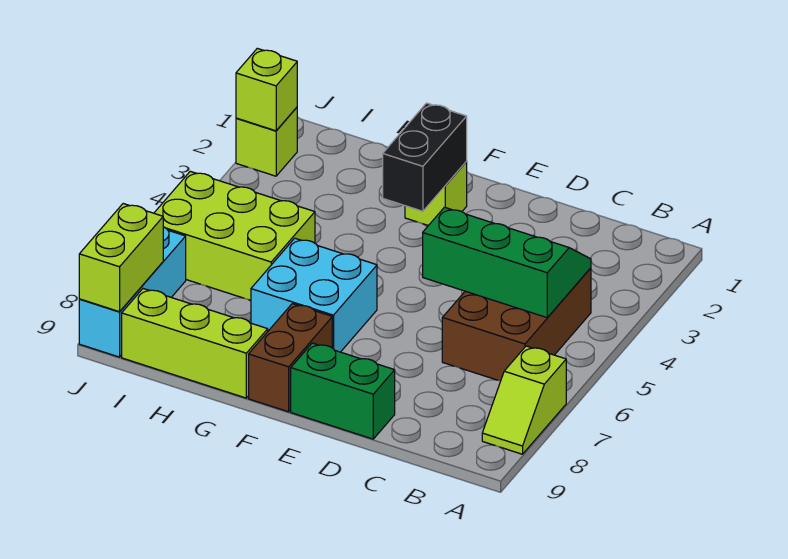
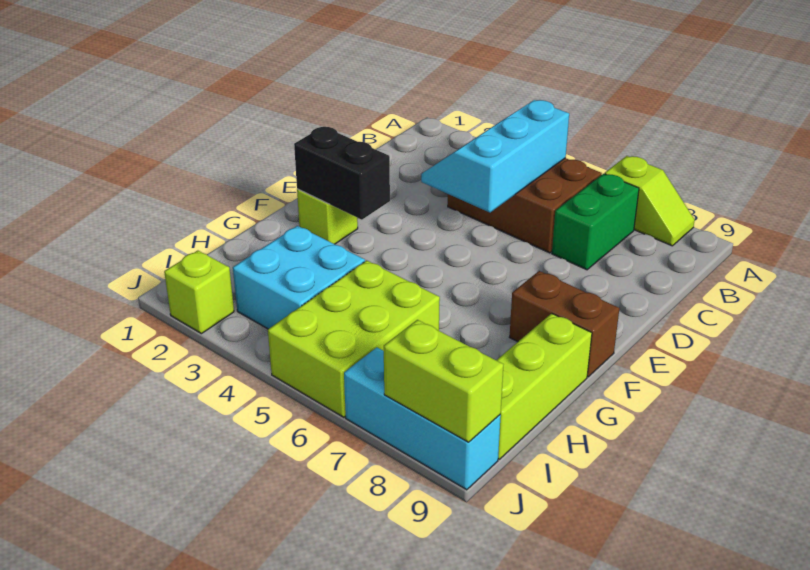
green 2x3 slope [423,207,591,318] -> cyan 2x3 slope [421,100,569,213]
green 1x2 brick [291,343,395,439] -> green 1x2 brick moved to [552,174,639,270]
cyan 2x2 brick [251,238,377,352] -> cyan 2x2 brick moved to [233,226,365,329]
lime 1x1 brick [236,48,297,131] -> none

